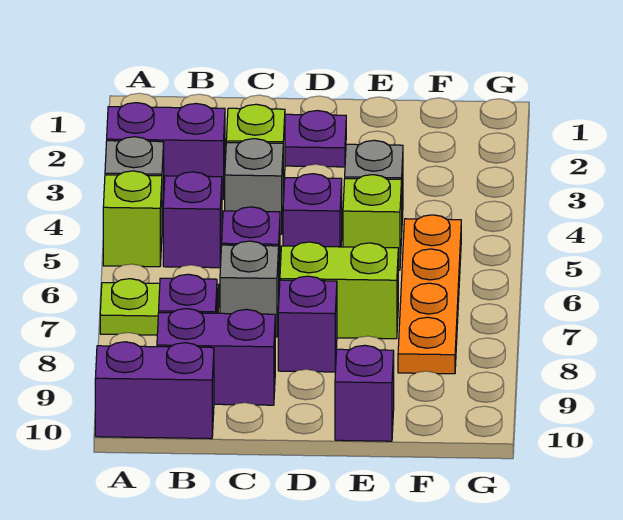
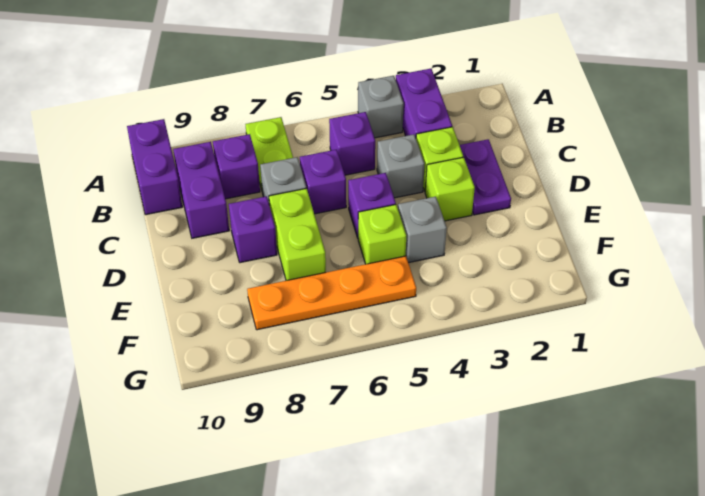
lime 1x1 brick [103,171,162,267] -> lime 1x1 brick moved to [425,157,475,221]
purple 1x1 brick [335,345,394,441] -> none

